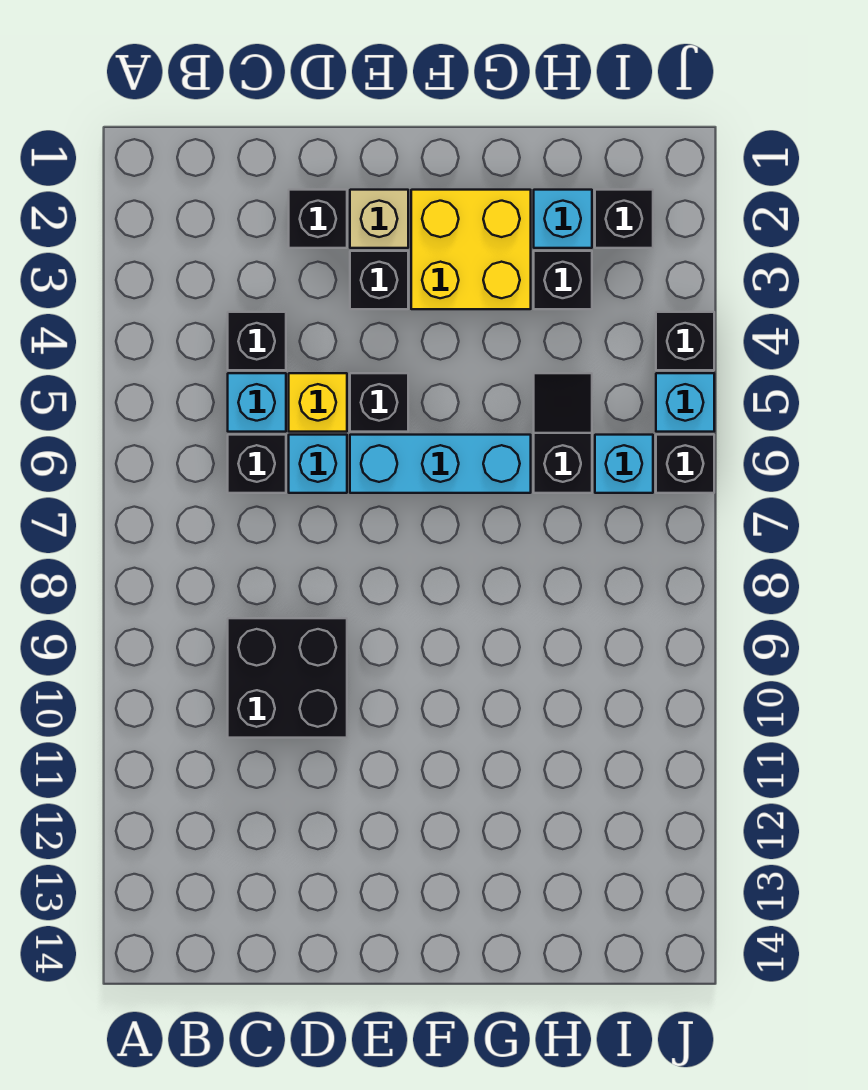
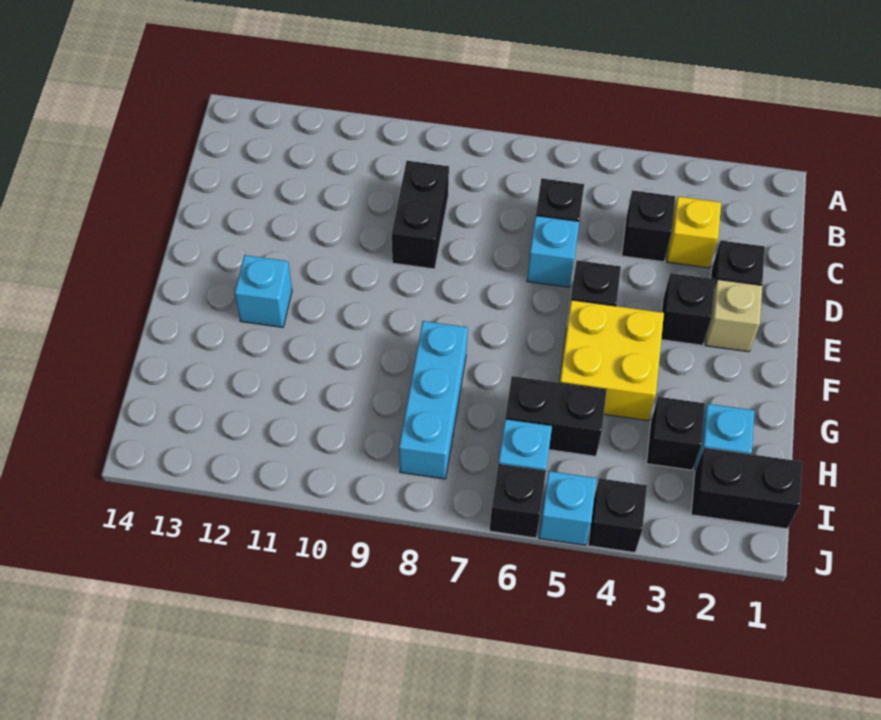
cyan 1x1 brick [228,373,286,432] -> cyan 1x1 brick moved to [235,255,292,327]
black 2x2 brick [228,618,347,738] -> black 1x2 brick [392,161,449,269]
yellow 1x1 brick [289,373,347,432] -> yellow 1x1 brick moved to [667,197,721,268]
cyan 1x3 brick [350,435,531,493] -> cyan 1x3 brick moved to [399,321,468,479]
yellow 2x2 brick [411,190,531,309] -> yellow 2x2 brick moved to [559,300,664,421]
black 1x2 slope [534,373,592,493] -> black 1x2 brick [505,376,607,456]
black 1x1 brick [595,190,653,248] -> black 1x2 brick [691,448,802,529]

